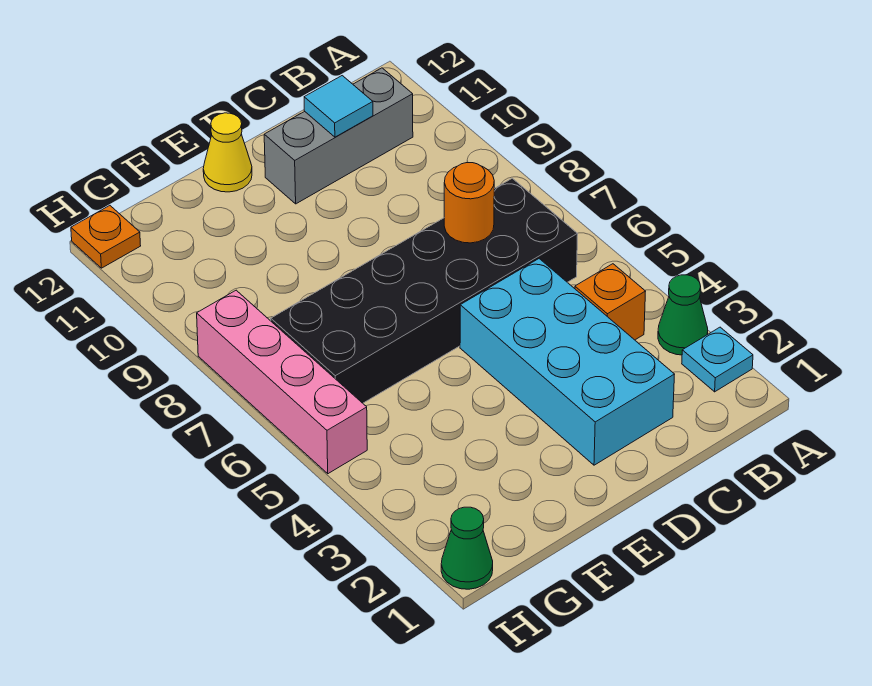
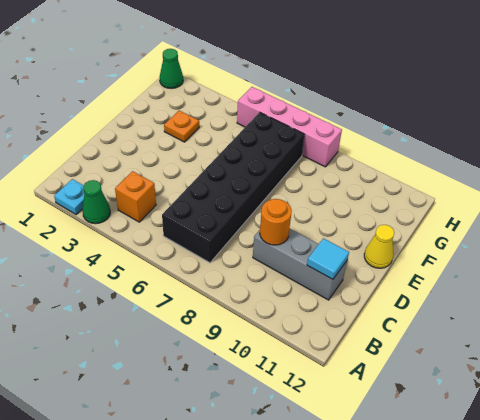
grey 1x3 brick [264,68,413,204] -> grey 1x3 brick turned to [253,228,347,300]
cyan 2x4 brick [460,259,675,465] -> none
orange 1x1 round brick [444,163,494,243] -> orange 1x1 round brick moved to [260,199,292,245]
orange 1x1 plate [71,206,141,268] -> orange 1x1 plate moved to [164,111,199,142]

